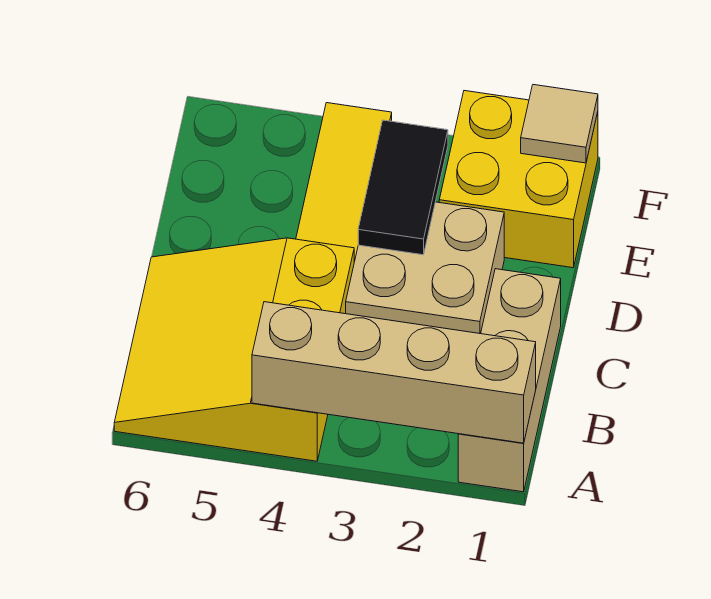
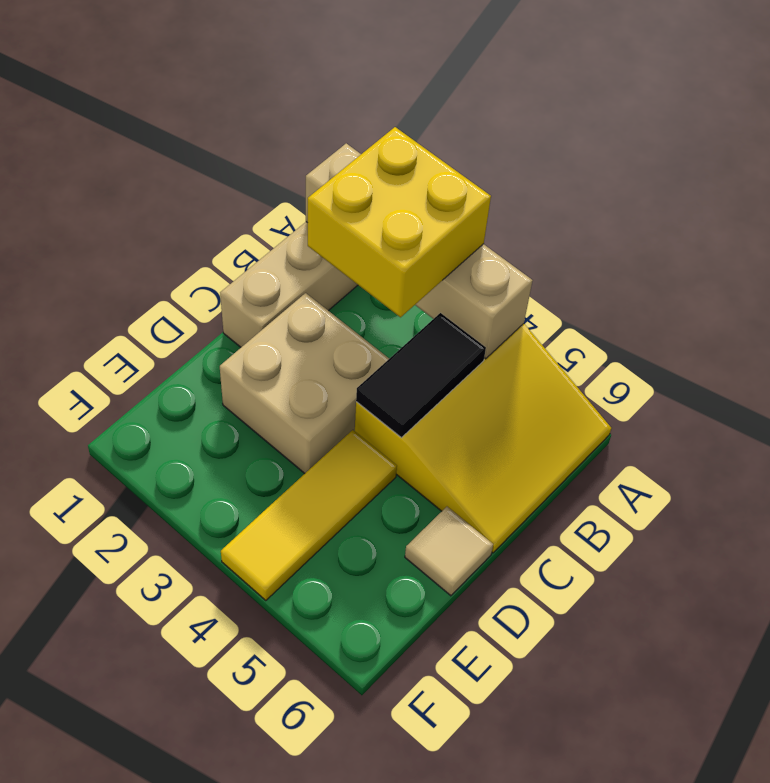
black 1x2 tile [358,120,448,255] -> black 1x2 tile moved to [356,313,486,438]
yellow 2x2 brick [439,91,598,268] -> yellow 2x2 brick moved to [308,127,491,317]
tan 1x1 tile [521,85,598,163] -> tan 1x1 tile moved to [405,507,493,596]

